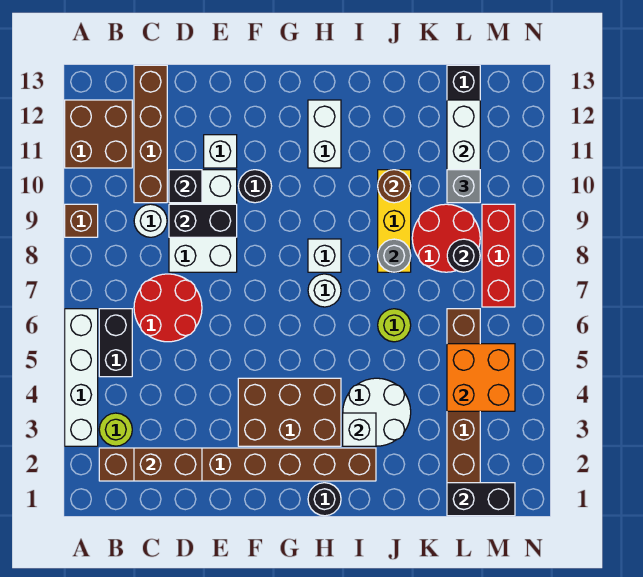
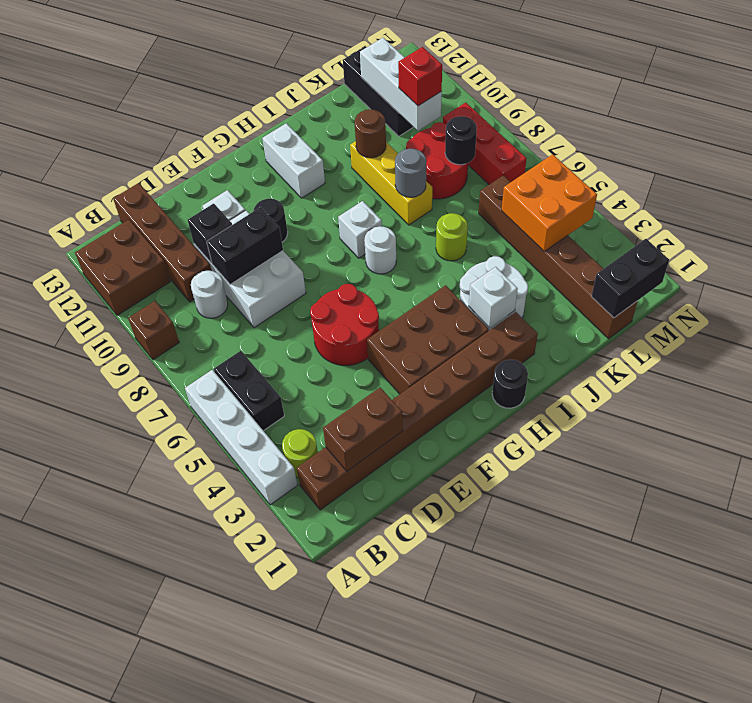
red 2x2 round brick [134,274,202,342] -> red 2x2 round brick moved to [310,284,379,365]
grey 1x1 brick [447,170,480,203] -> red 1x1 brick [398,47,442,106]

